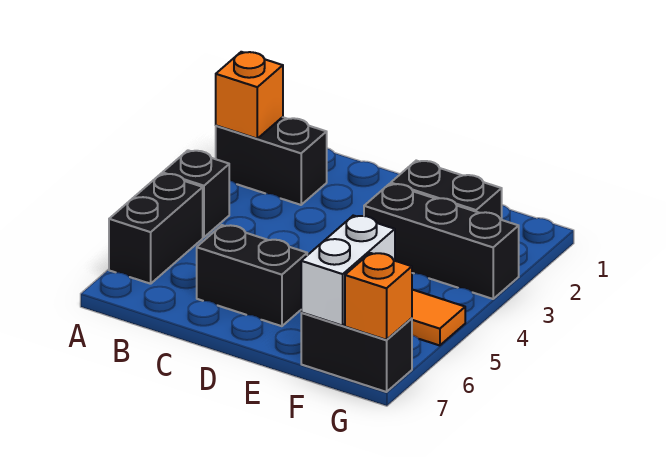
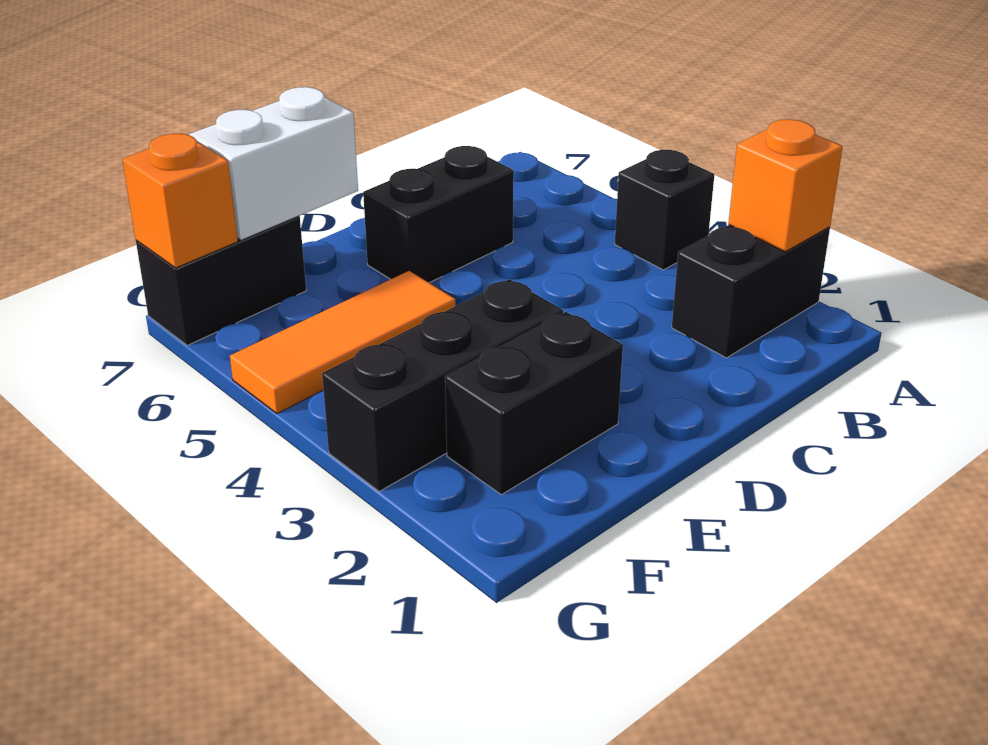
black 1x2 brick [109,174,203,284] -> none
white 1x2 brick [301,216,395,326] -> white 1x2 brick turned to [189,87,358,240]

